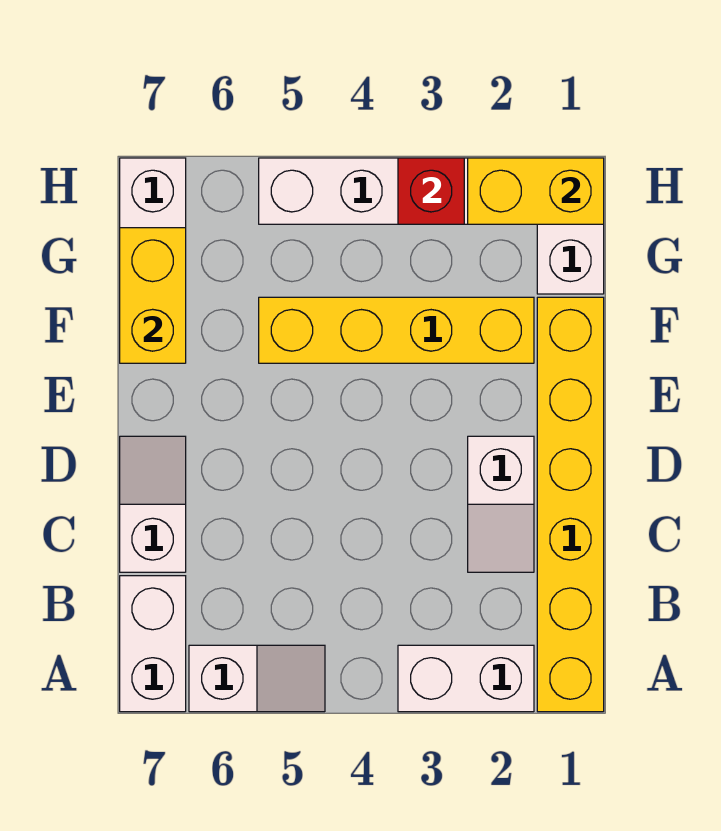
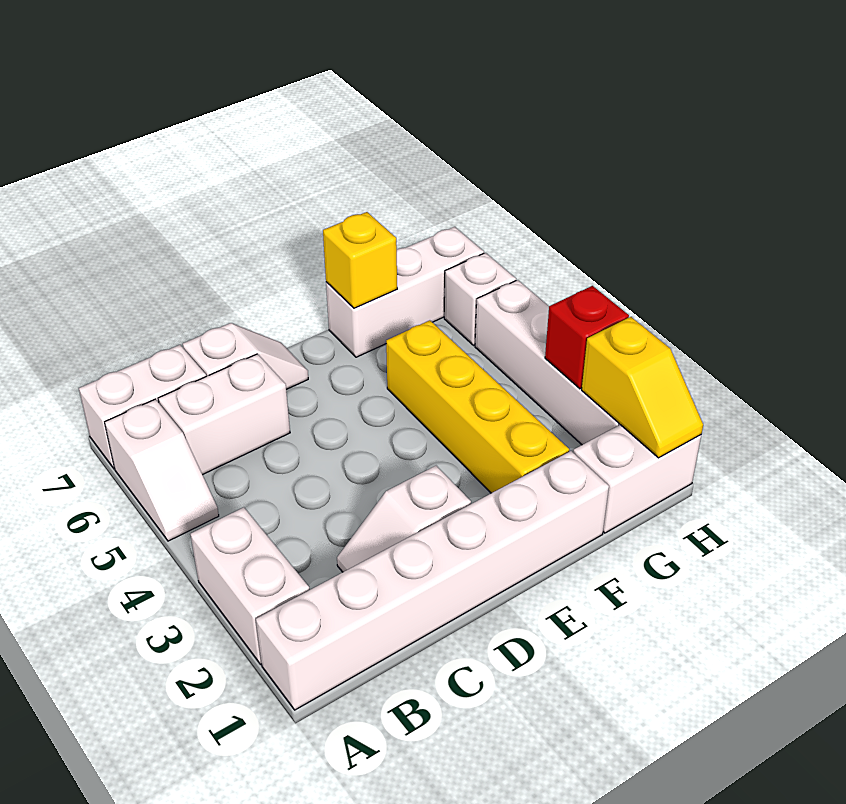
yellow 1x6 brick [537,297,604,712] -> white 1x6 brick [256,451,609,710]
none -> white 1x2 brick [158,354,290,475]
yellow 1x2 brick [120,228,186,363] -> yellow 1x1 brick [323,212,397,308]
yellow 1x2 brick [468,158,604,224] -> yellow 1x2 slope [582,317,703,458]
none -> white 1x1 brick [444,253,516,345]

